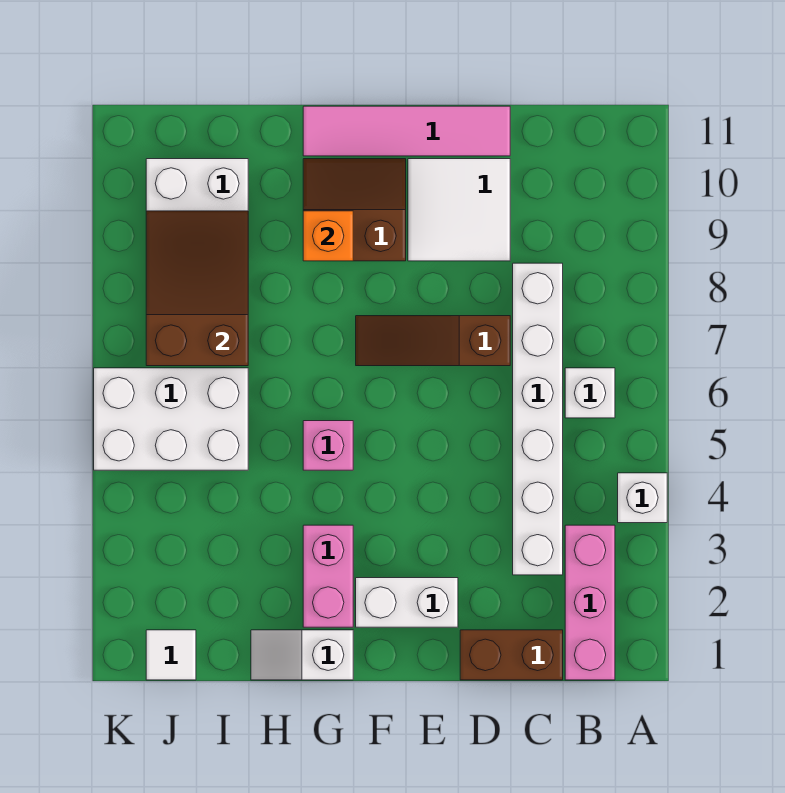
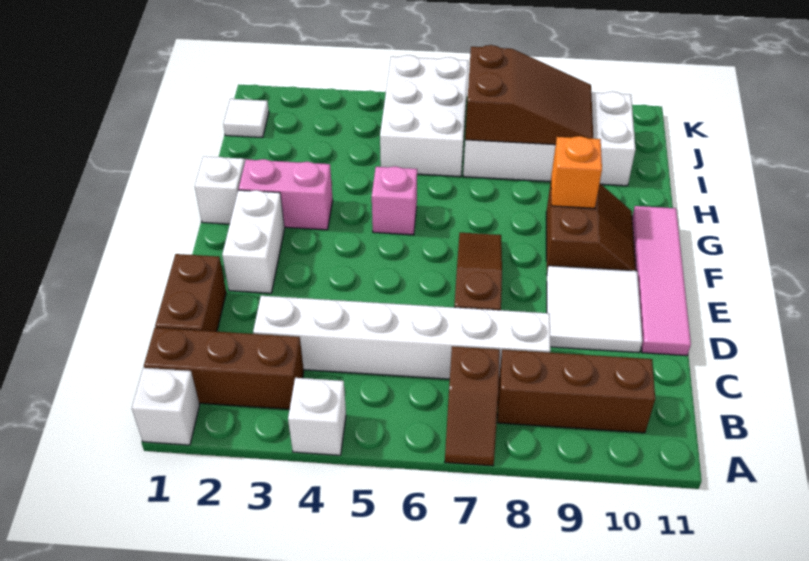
none -> brown 1x2 slope [445,346,500,466]
pink 1x3 brick [565,525,615,680] -> brown 1x3 brick [144,328,304,409]
white 1x1 brick [565,368,615,418] -> white 1x1 brick moved to [132,368,199,445]
none -> brown 1x3 brick [497,350,655,433]

